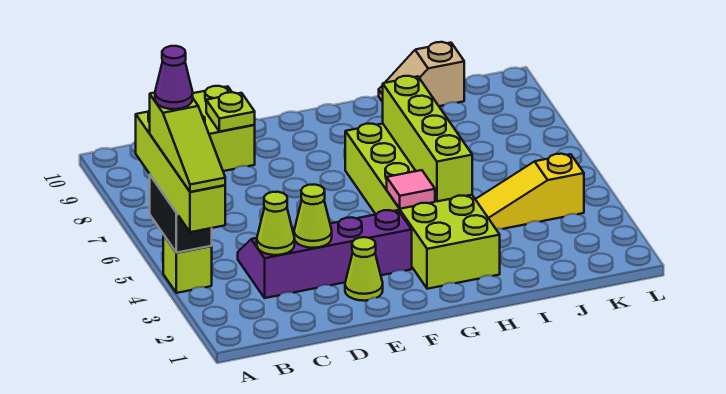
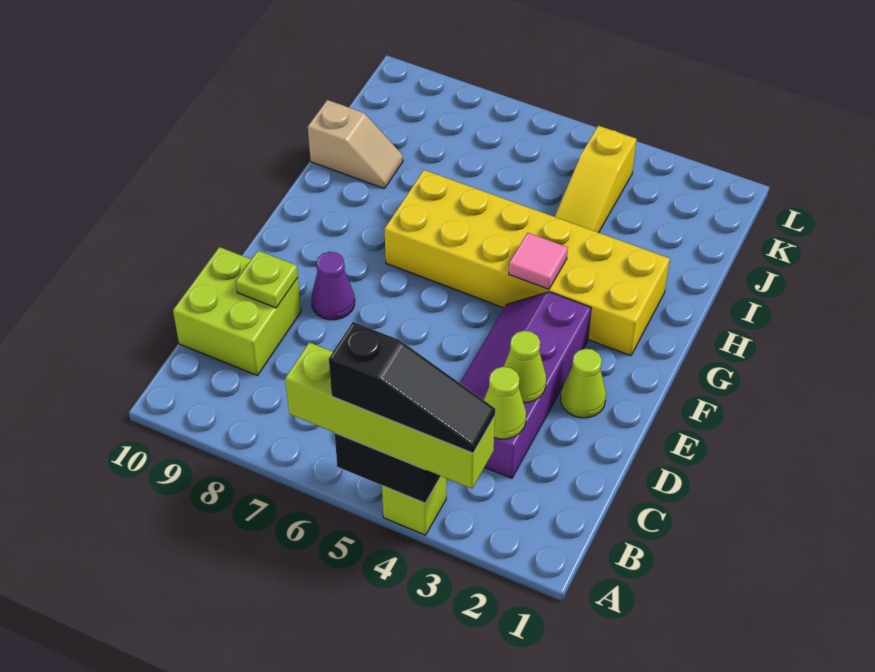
lime 1x3 slope [150,93,225,192] -> black 1x3 slope [329,322,495,453]
purple 1x1 cone [155,46,193,109] -> purple 1x1 cone moved to [311,252,355,320]
lime 2x6 brick [345,124,500,289] -> yellow 2x6 brick [384,170,670,356]
lime 1x4 brick [383,76,472,201] -> none
tan 1x2 slope [379,42,464,106] -> tan 1x2 slope turned to [308,100,403,188]

